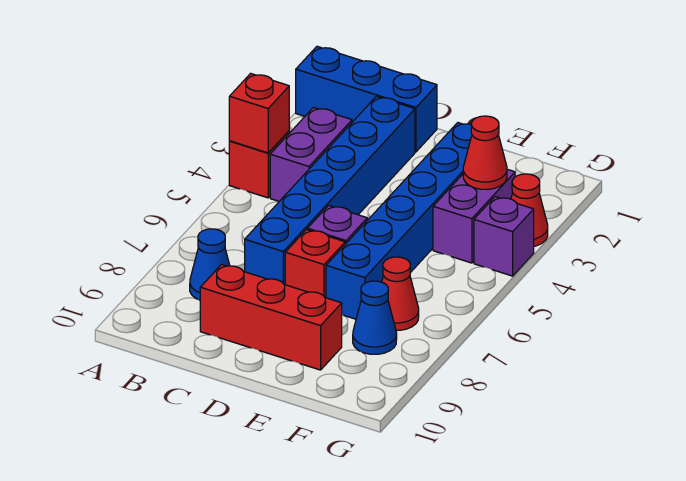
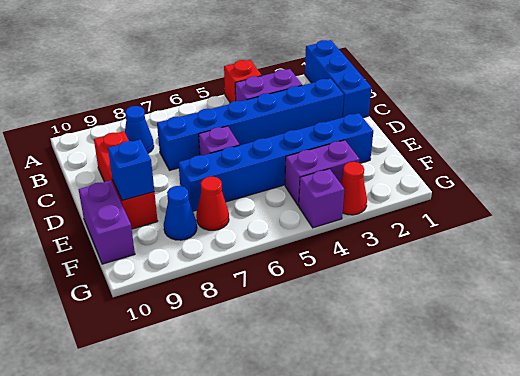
red 1x1 brick [229,73,289,153] -> none
red 1x1 brick [285,230,345,298] -> none
none -> blue 1x1 brick [108,139,154,200]
none -> purple 1x2 brick [78,180,135,264]
red 1x1 cone [463,116,507,190] -> none

